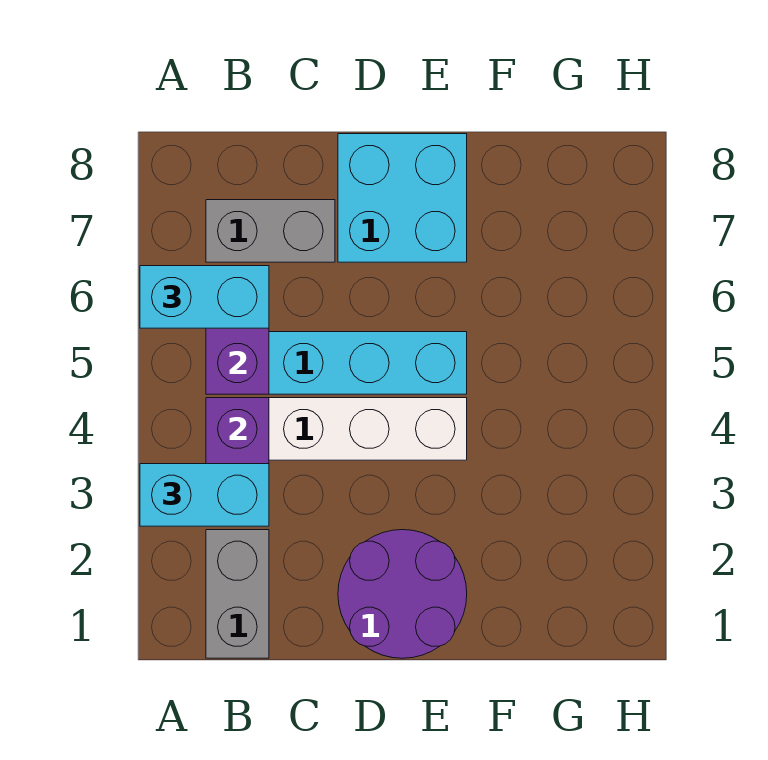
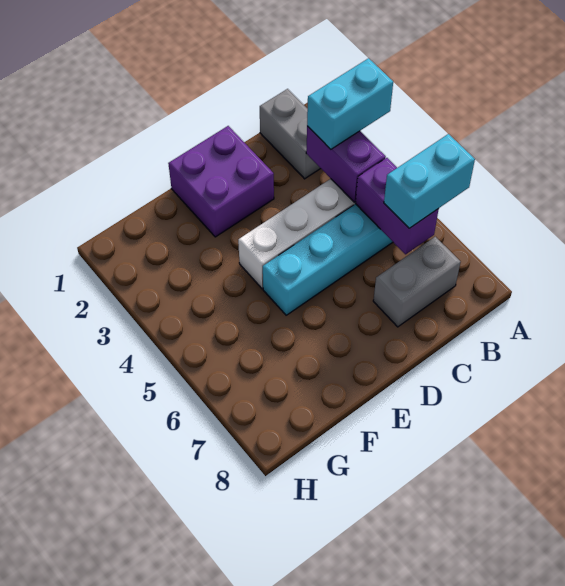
purple 2x2 round brick [338,530,467,658] -> purple 2x2 brick [168,126,274,237]
cyan 2x2 brick [338,134,467,262] -> none

